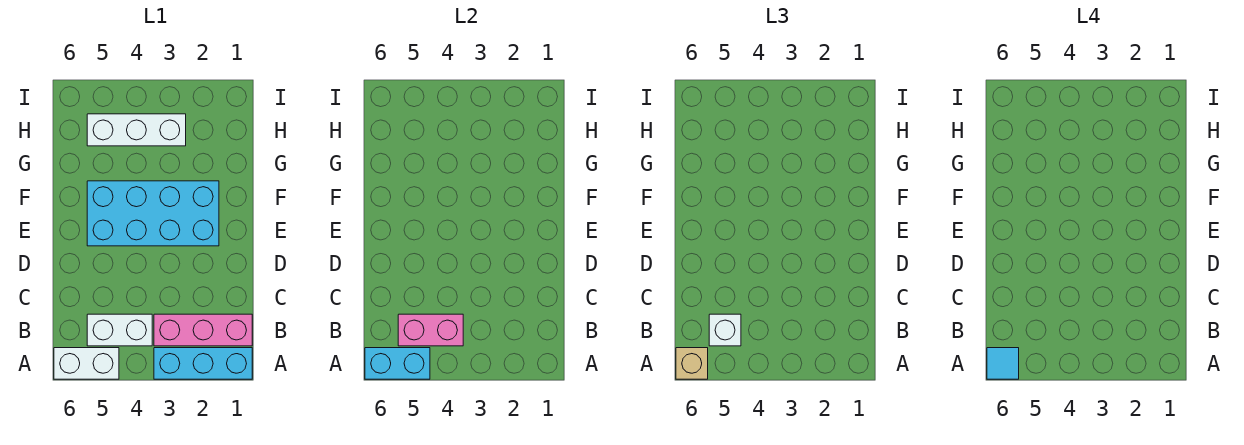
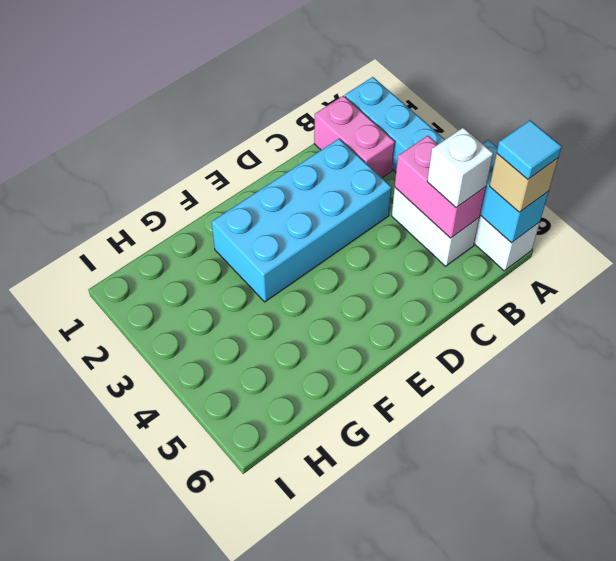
pink 1x3 brick [154,314,252,346] -> pink 1x2 brick [314,96,395,178]
cyan 2x4 brick [87,181,219,246] -> cyan 2x4 brick turned to [212,139,392,302]
white 1x3 brick [87,114,186,146] -> none

